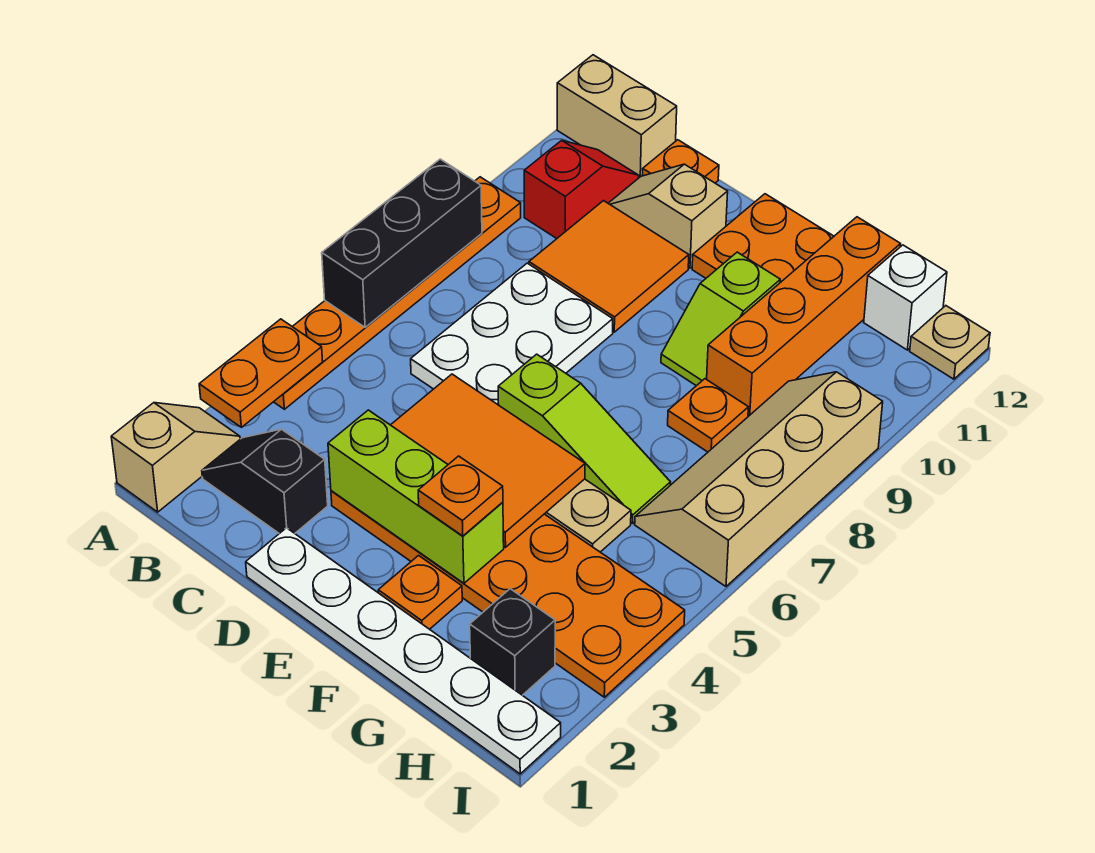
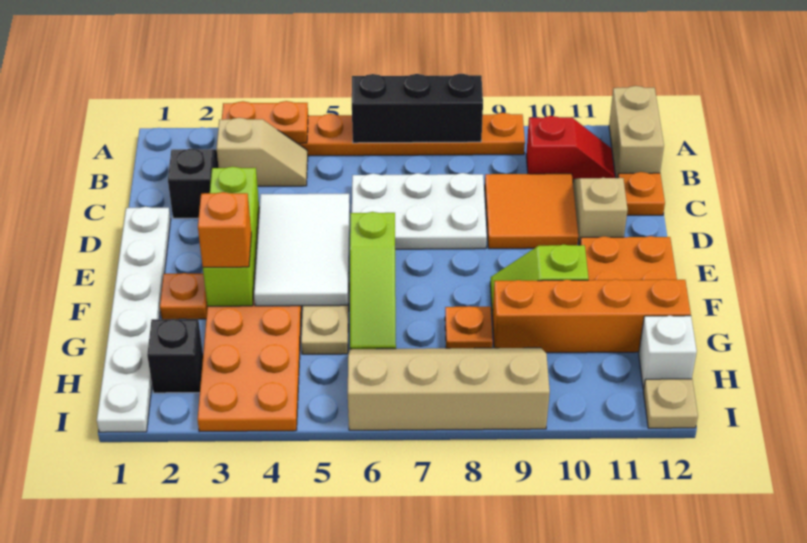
tan 1x2 slope [111,403,240,512] -> tan 1x2 slope moved to [217,118,308,186]
orange 2x3 tile [391,374,585,547] -> white 2x3 tile [254,194,350,306]
orange 1x1 plate [418,456,503,536] -> orange 1x1 brick [198,192,251,267]

